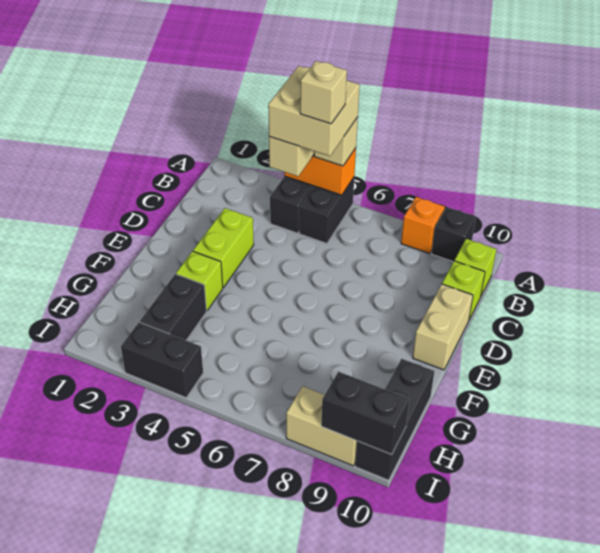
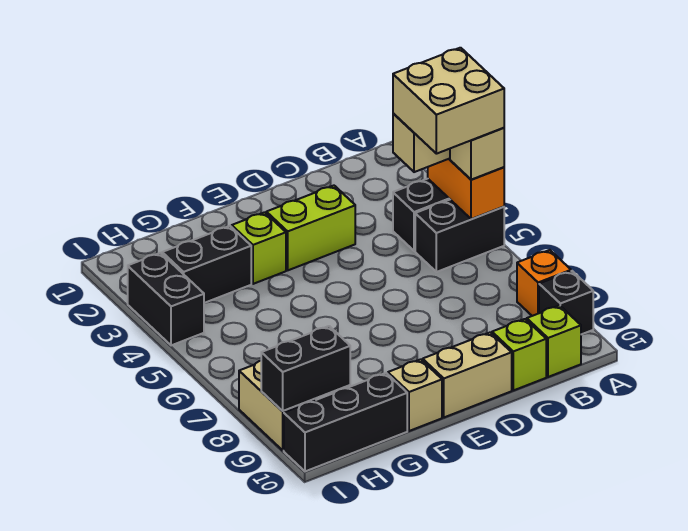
tan 1x1 brick [300,61,347,124] -> tan 1x1 brick moved to [388,359,442,431]
black 1x2 brick [321,372,410,455] -> black 1x2 brick turned to [261,326,350,411]

